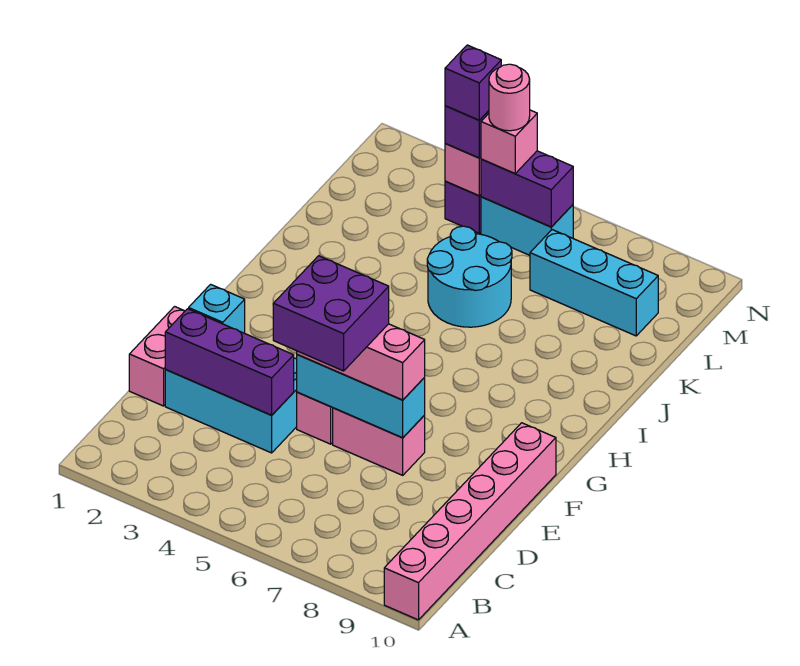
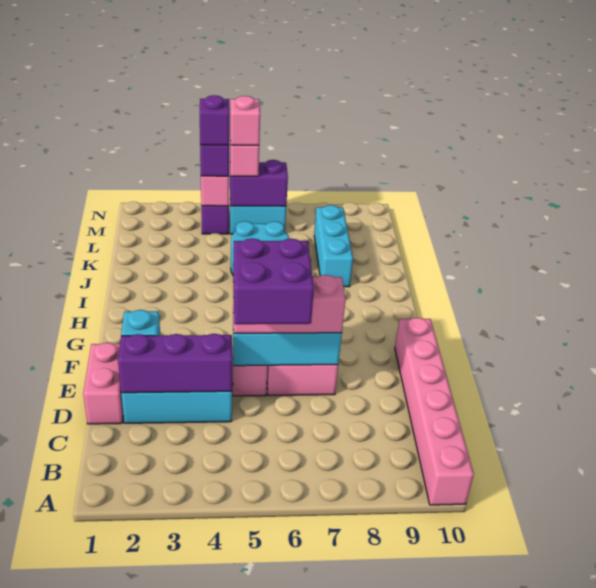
cyan 1x3 brick [530,230,658,336] -> cyan 1x3 brick turned to [314,205,353,287]
pink 1x1 round brick [489,64,530,131] -> pink 1x1 brick [230,96,260,145]

